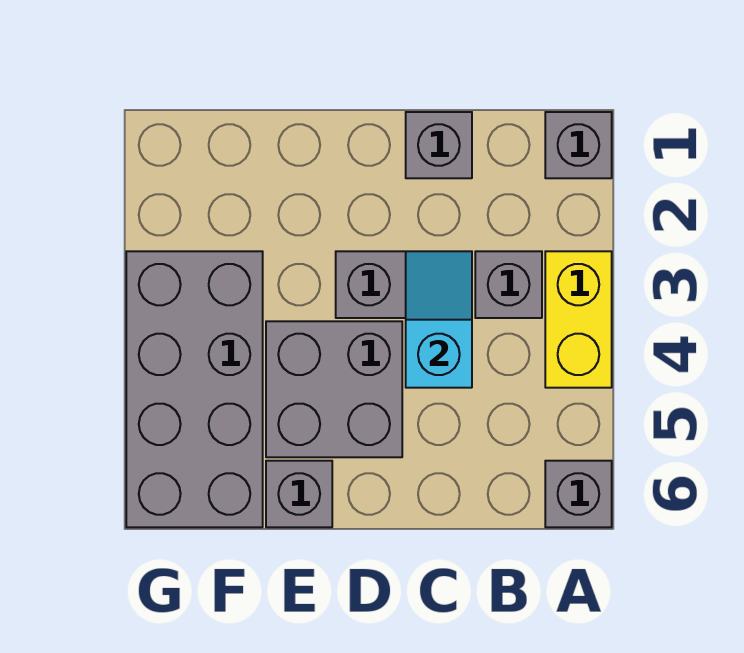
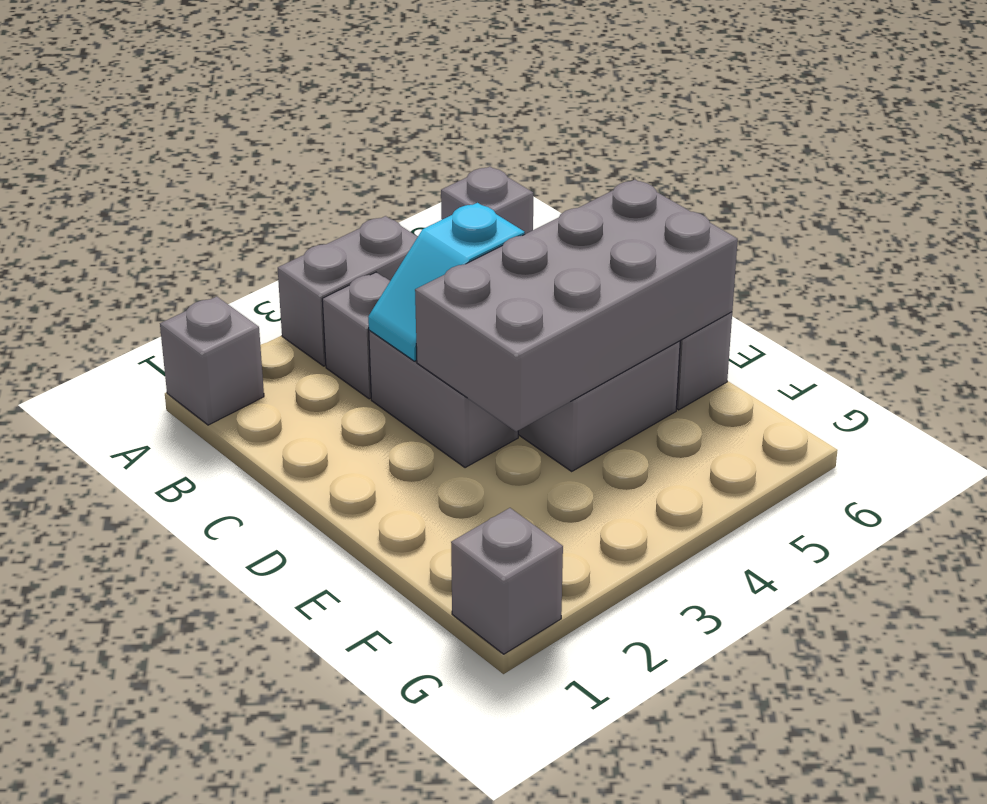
yellow 1x2 brick [545,251,612,388] -> grey 1x2 brick [278,216,417,366]
grey 1x1 brick [406,112,472,178] -> grey 1x1 brick moved to [451,508,563,654]
grey 2x4 brick [126,251,263,527] -> grey 2x4 brick moved to [415,180,738,432]

